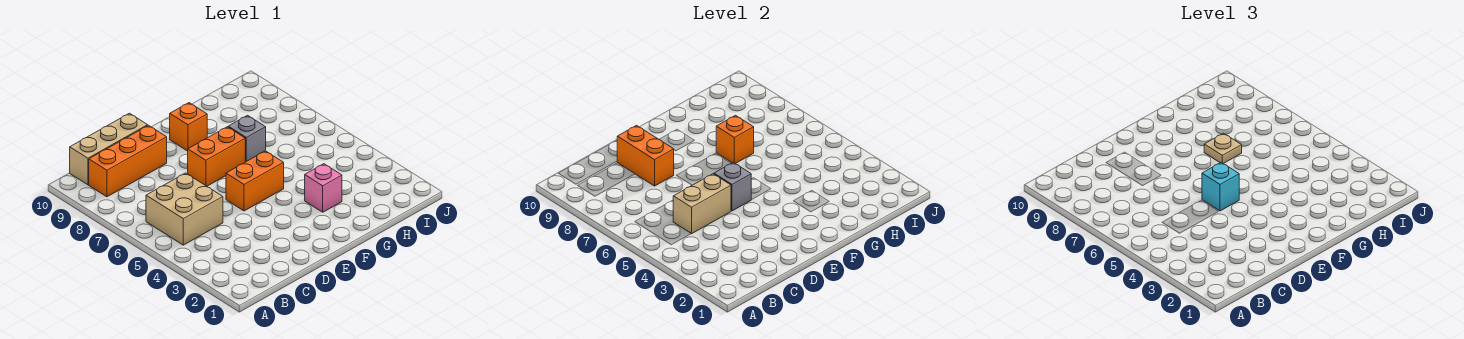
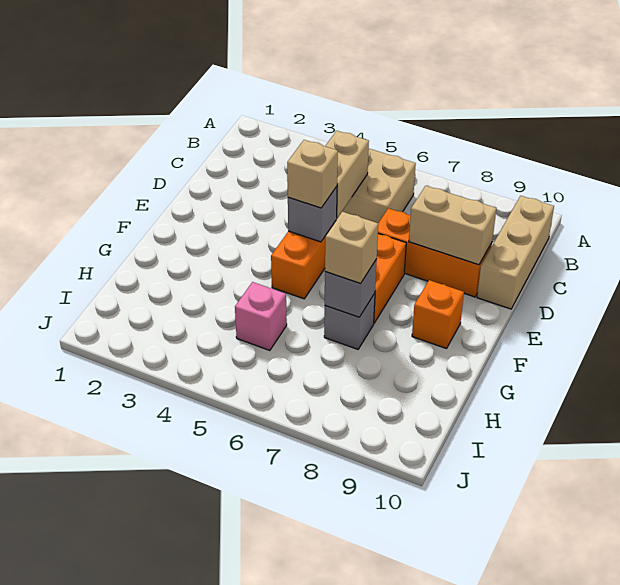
orange 1x3 brick [89,125,167,197] -> orange 1x3 brick turned to [378,208,492,297]
orange 1x2 brick [617,125,674,186] -> tan 1x2 brick [409,186,496,265]
cyan 1x1 brick [1202,162,1239,211] -> tan 1x1 brick [287,140,338,208]
pink 1x1 brick [305,164,342,212] -> pink 1x1 brick moved to [235,282,287,351]
orange 1x1 brick [716,115,754,164] -> grey 1x1 brick [325,259,377,317]
tan 1x1 plate [1204,133,1242,164] -> tan 1x1 brick [325,212,378,284]

